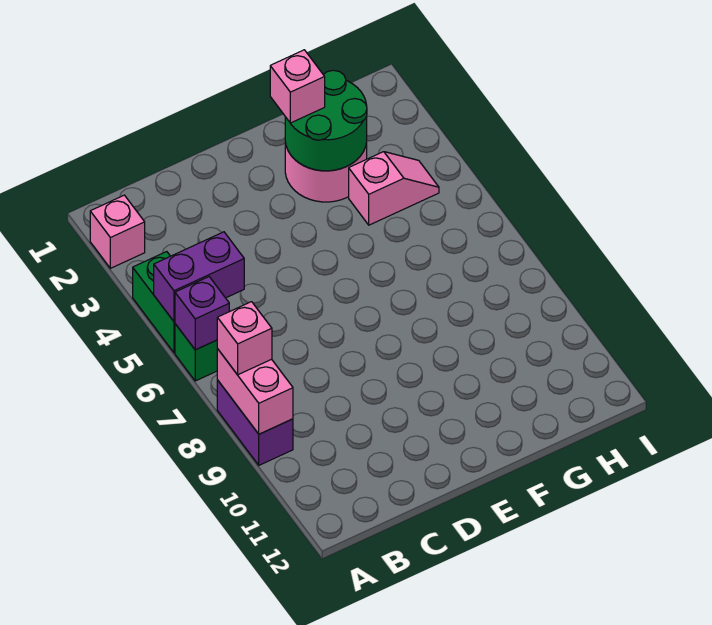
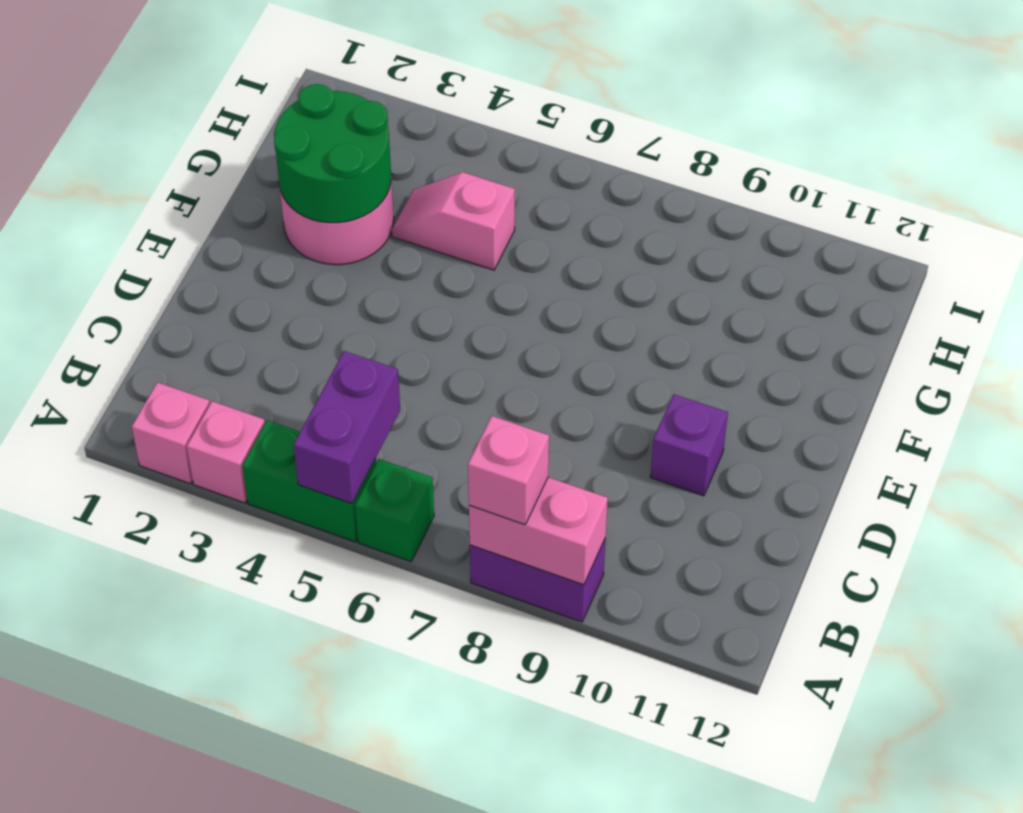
purple 1x1 brick [175,277,230,350] -> purple 1x1 brick moved to [650,394,728,496]
pink 1x1 brick [270,50,325,123] -> pink 1x1 brick moved to [187,401,265,503]
pink 1x2 slope [349,152,439,225] -> pink 1x2 slope turned to [392,172,515,270]

